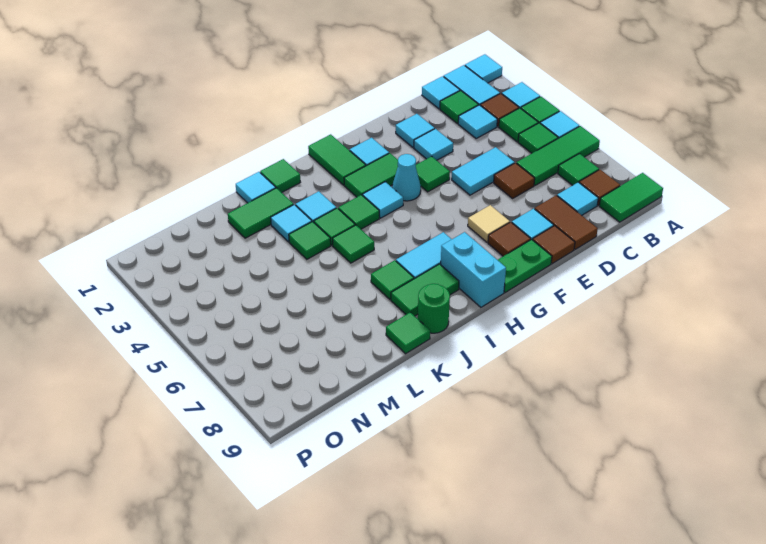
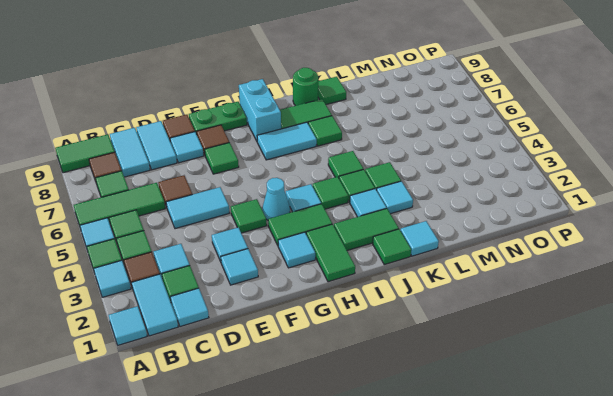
cyan 1x1 tile [557,182,598,215] -> cyan 1x2 tile [110,128,150,177]
brown 1x2 tile [535,195,598,250] -> cyan 1x2 tile [136,121,177,170]
tan 1x1 tile [468,205,510,242] -> green 1x1 tile [205,143,239,174]
green 1x2 tile [228,188,294,238] -> green 1x2 tile moved to [334,209,399,251]

